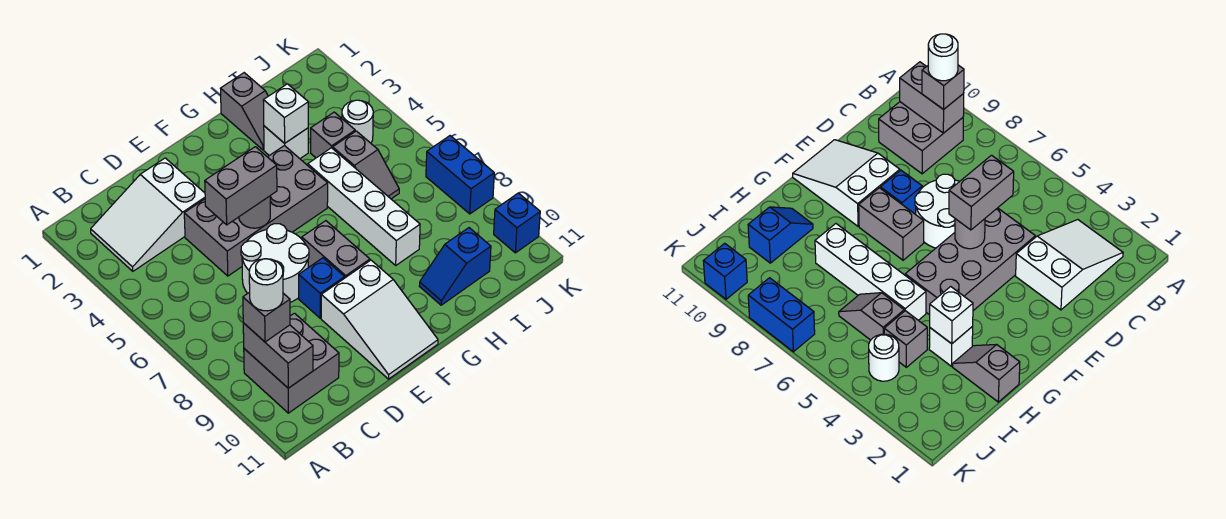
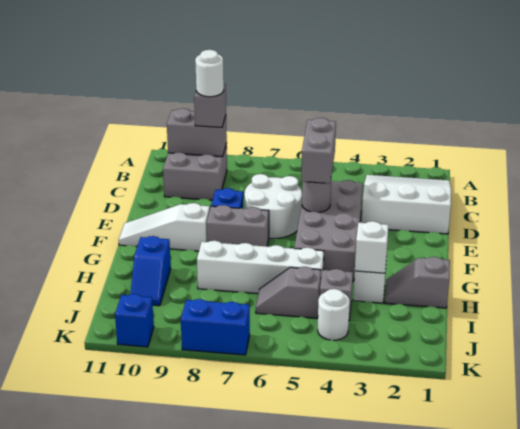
white 2x3 slope [91,158,205,271] -> white 3x3 slope [361,175,451,234]
white 2x3 slope [321,260,438,379] -> white 1x3 slope [119,203,210,251]
blue 1x2 slope [419,228,491,305] -> blue 1x2 slope turned to [131,236,171,306]

